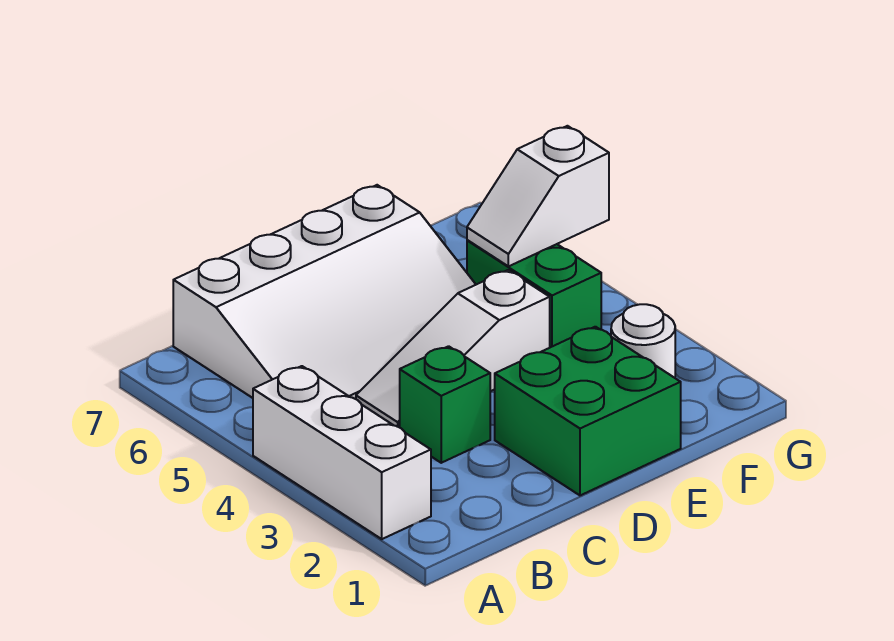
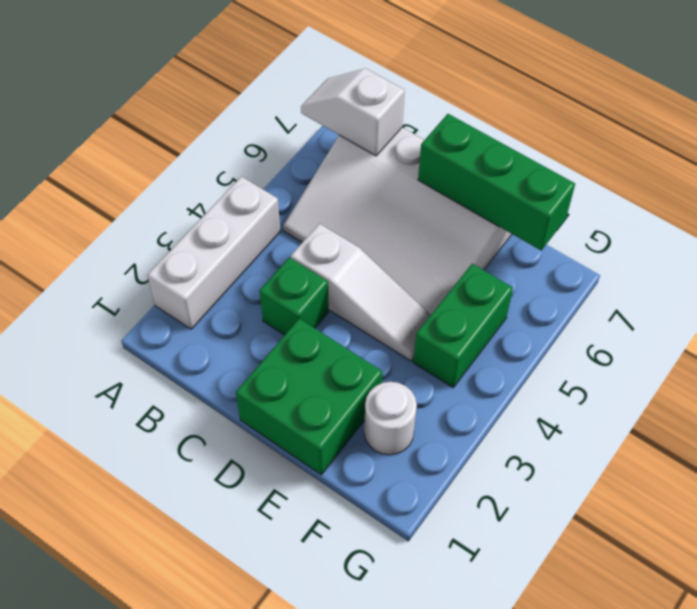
white 1x3 slope [356,270,550,427] -> white 1x3 slope turned to [291,224,430,361]
none -> green 1x3 brick [418,114,575,250]
white 1x2 slope [467,126,609,266] -> white 1x2 slope moved to [301,68,405,156]

